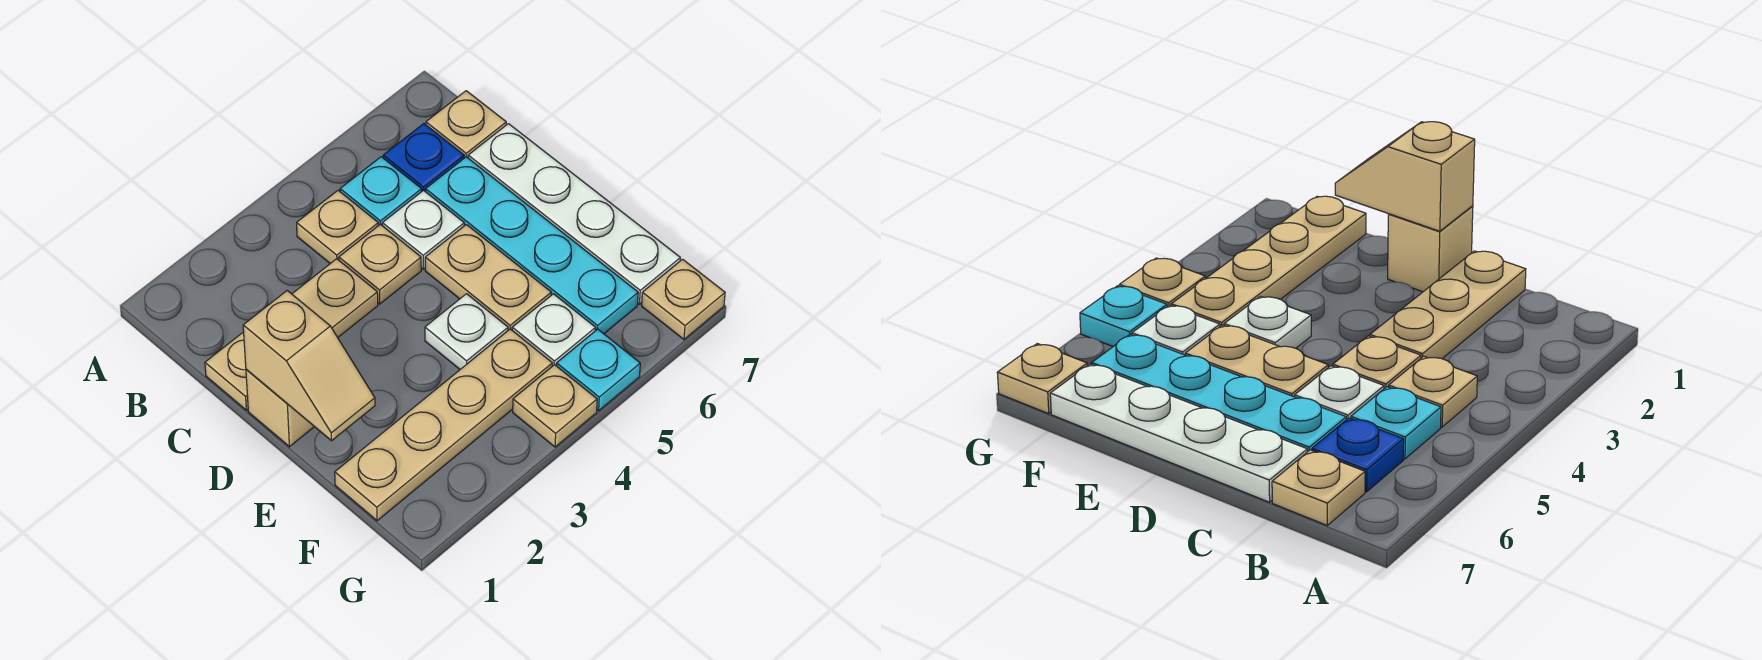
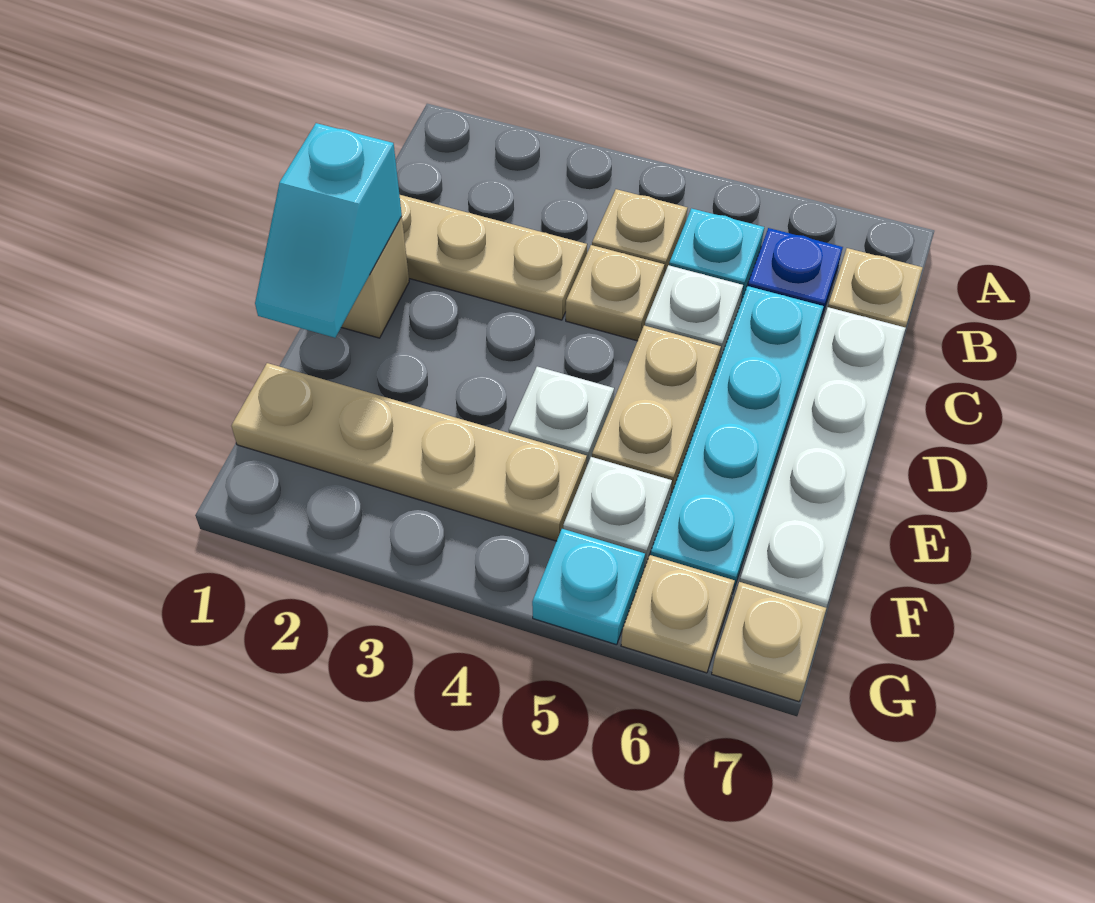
tan 1x2 slope [243,291,375,441] -> cyan 1x2 slope [255,123,402,338]
tan 1x1 plate [513,365,597,447] -> tan 1x1 plate moved to [621,555,735,673]

